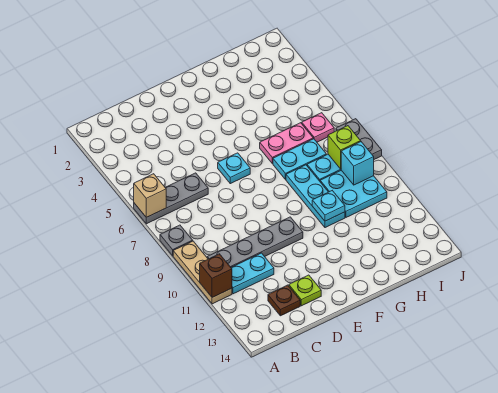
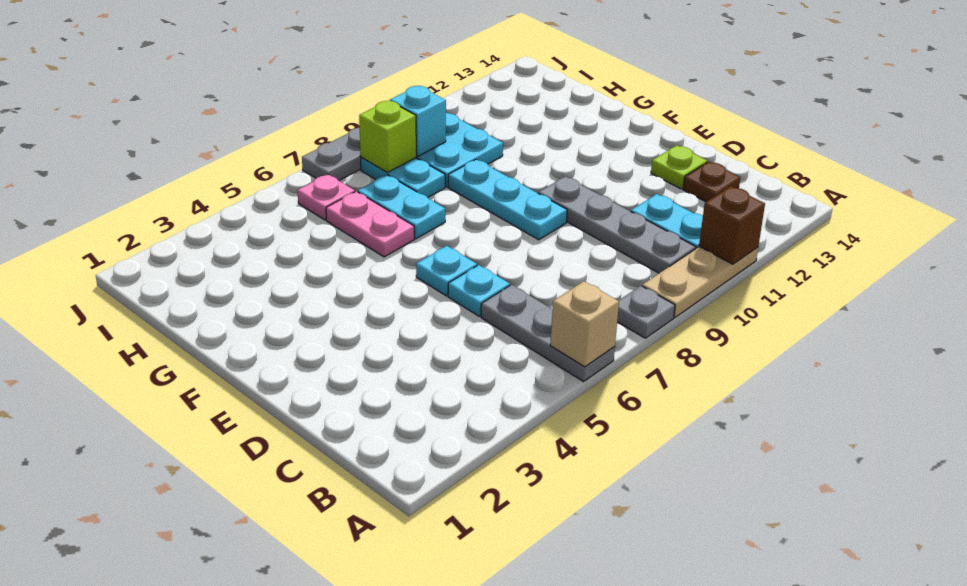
cyan 1x3 plate [286,165,345,228] -> cyan 1x3 plate turned to [448,159,567,240]
cyan 1x1 plate [312,191,345,221] -> cyan 1x1 plate moved to [448,265,510,316]

